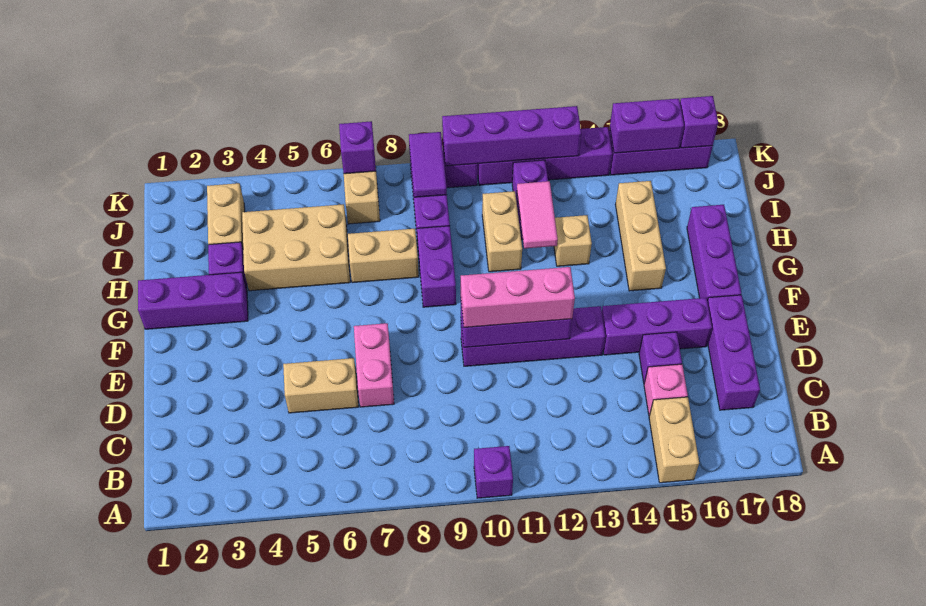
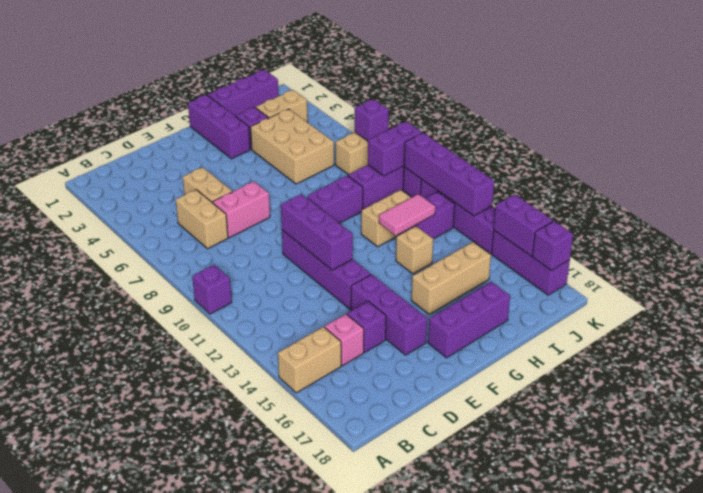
purple 1x3 brick [707,295,760,410] -> purple 1x3 brick moved to [208,70,278,116]
pink 1x3 brick [461,267,575,328] -> none
tan 1x2 brick [348,229,419,283] -> tan 1x2 brick moved to [176,190,228,249]
purple 1x2 tile [409,132,447,197] -> purple 1x2 brick [368,122,422,176]

